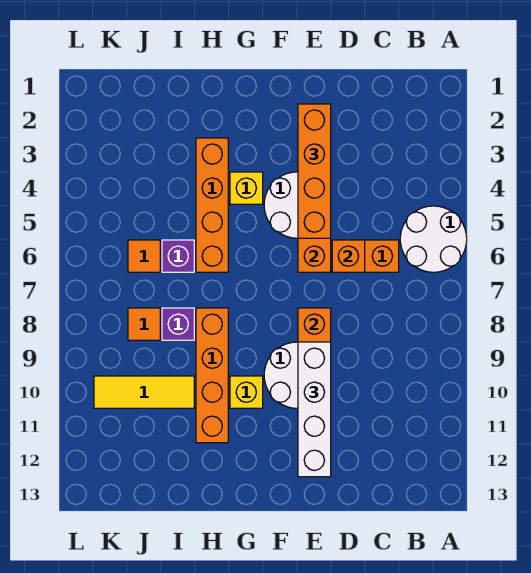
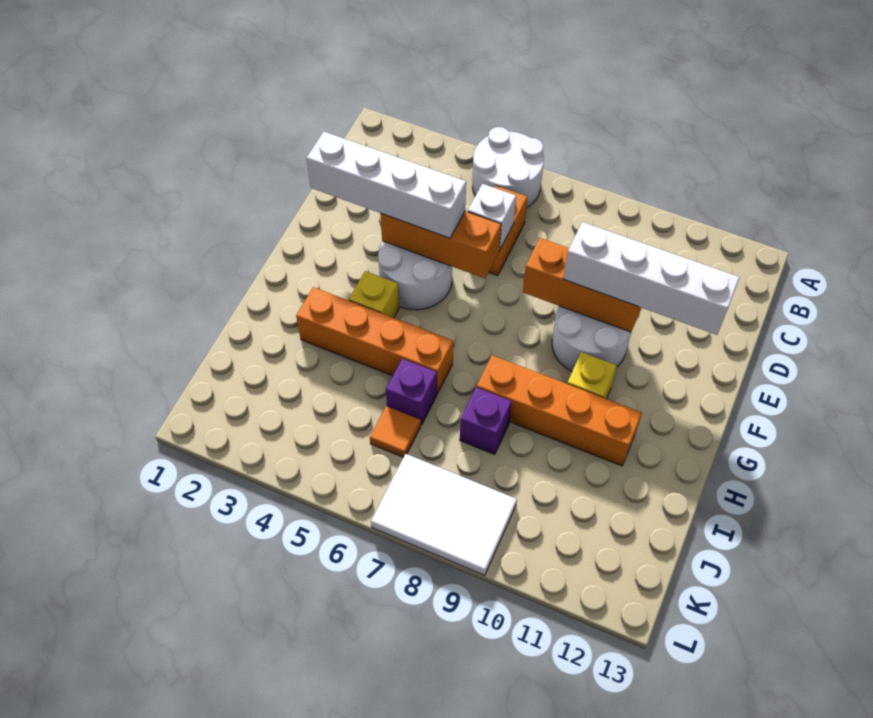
orange 1x1 brick [332,240,365,272] -> white 1x1 brick [468,184,516,250]
orange 1x4 brick [298,104,331,238] -> white 1x4 brick [306,132,466,238]
yellow 1x3 tile [94,376,194,408] -> none
orange 1x1 tile [128,308,160,340] -> none
none -> white 2x3 tile [371,454,517,575]

